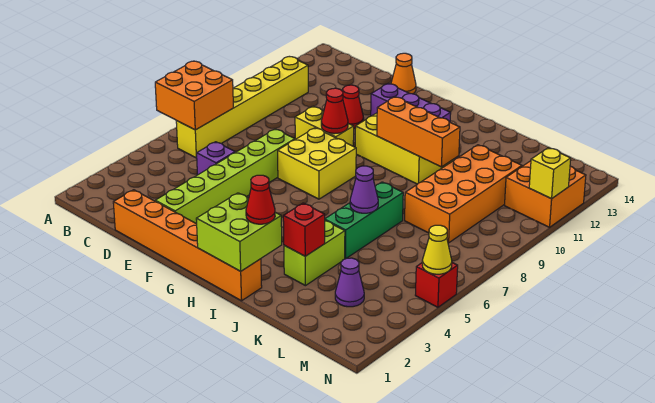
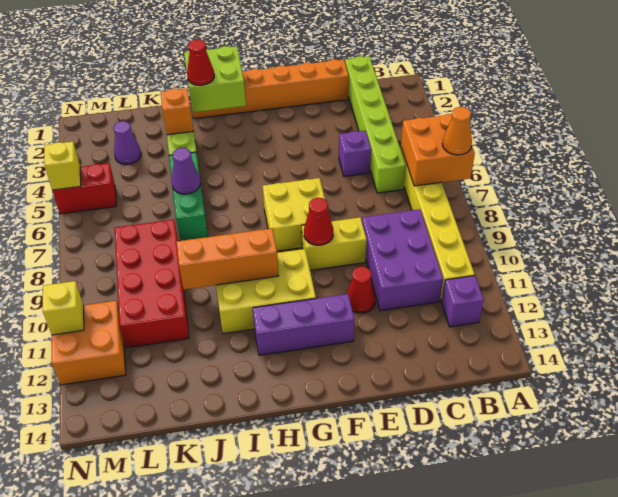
none -> purple 1x1 brick [442,276,484,327]
none -> purple 2x3 brick [362,209,443,311]
lime 1x6 brick [155,129,295,224] -> lime 1x6 brick moved to [345,56,406,193]
orange 1x1 cone [391,53,416,94] -> orange 1x1 cone moved to [443,107,472,155]
red 1x1 brick [283,203,325,256] -> orange 1x1 brick [161,88,194,135]
orange 2x4 brick [405,145,522,243] -> red 2x4 brick [114,220,189,348]
red 1x1 brick [415,263,458,307] -> red 1x2 brick [52,163,116,214]
yellow 1x1 cone [422,225,452,274] -> yellow 1x1 brick [44,142,81,190]

